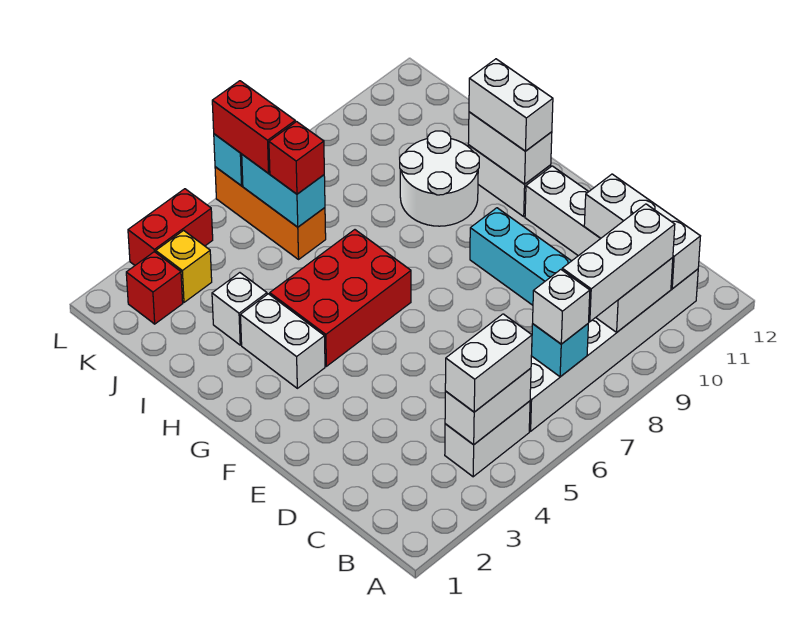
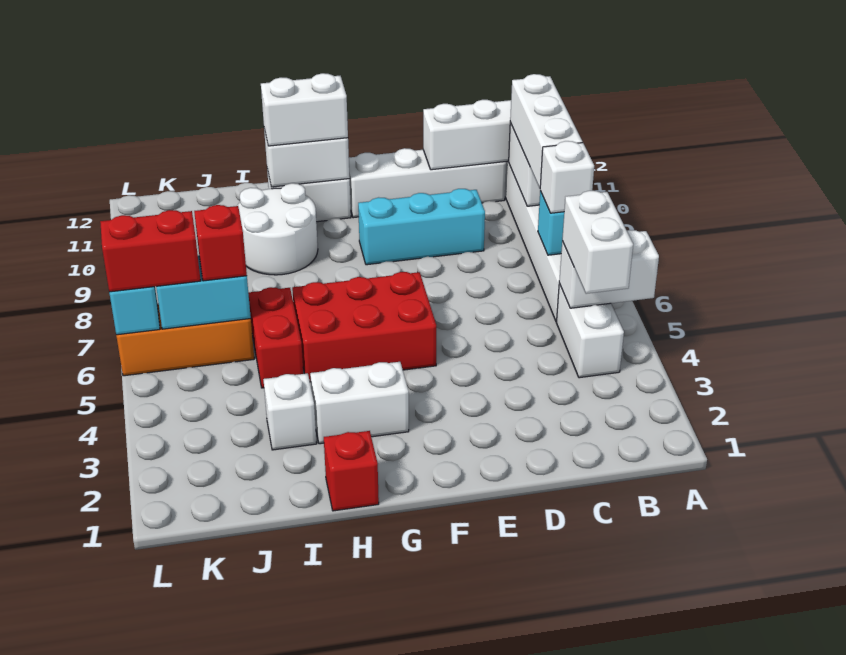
white 1x2 brick [445,368,531,445] -> white 1x2 brick turned to [559,230,659,308]
red 2x3 brick [270,230,411,366] -> red 2x3 brick turned to [292,272,436,382]
red 1x1 brick [126,252,183,324] -> red 1x1 brick moved to [324,431,379,511]
yellow 1x1 brick [156,230,212,302] -> none
red 1x2 brick [128,189,213,265] -> red 1x2 brick moved to [248,287,304,388]

